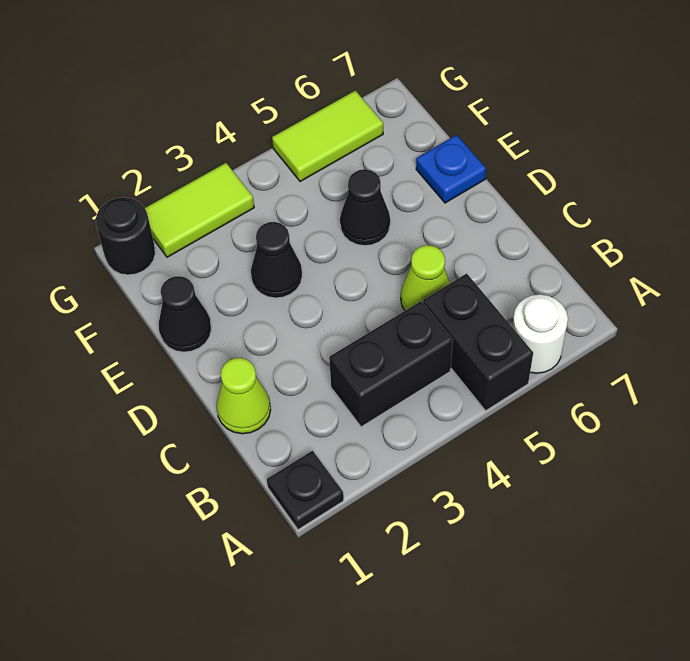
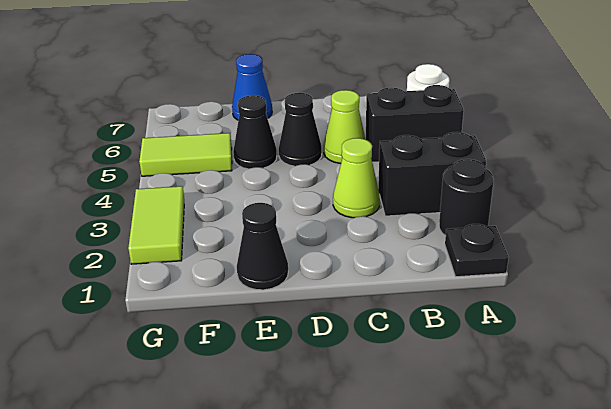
black 1x2 brick [329,301,453,427] -> black 1x2 brick turned to [378,132,486,216]
lime 1x1 cone [217,358,271,434] -> lime 1x1 cone moved to [333,138,380,218]
black 1x1 cone [251,222,302,298] -> black 1x1 cone moved to [279,93,322,166]
blue 1x1 plate [416,135,486,203] -> blue 1x1 cone [232,54,272,120]
black 1x1 round brick [96,197,155,275] -> black 1x1 round brick moved to [439,159,494,236]
lime 1x2 tile [272,91,383,182] -> lime 1x2 tile turned to [139,133,232,176]

